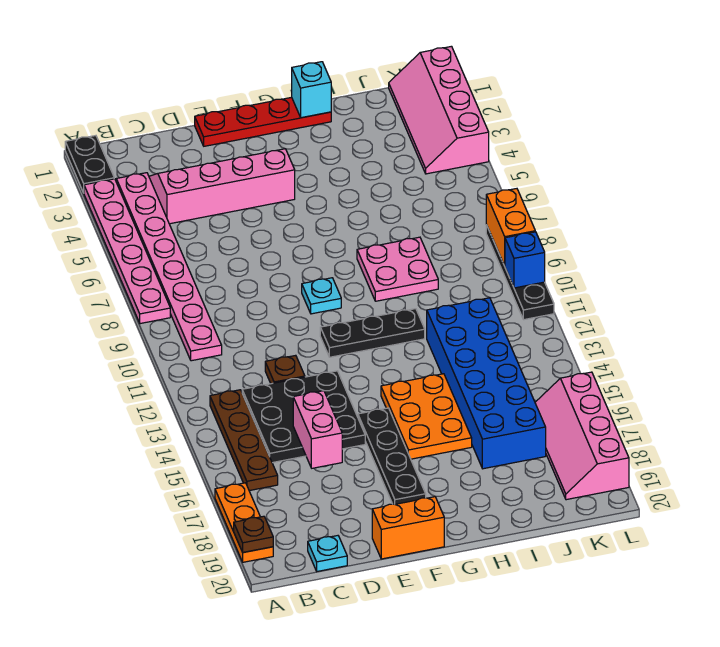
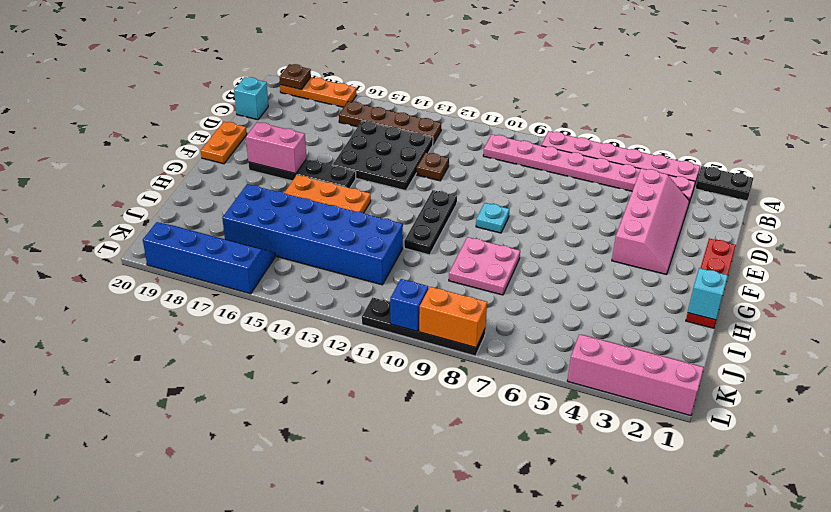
cyan 1x1 plate [308,536,347,571] -> cyan 1x1 brick [234,77,268,120]
pink 1x2 brick [293,391,342,468] -> pink 1x2 brick moved to [246,122,306,174]
orange 1x2 brick [372,497,444,559] -> orange 1x2 plate [201,122,247,164]
pink 2x4 slope [535,372,629,500] -> blue 2x4 slope [143,222,275,294]

